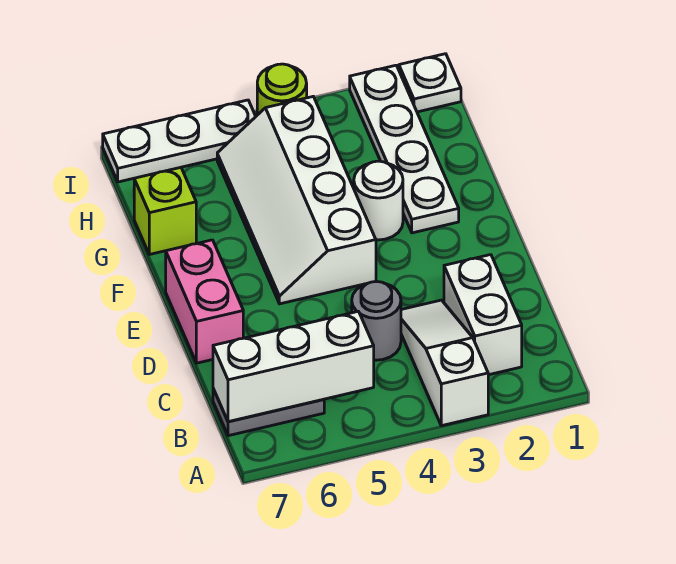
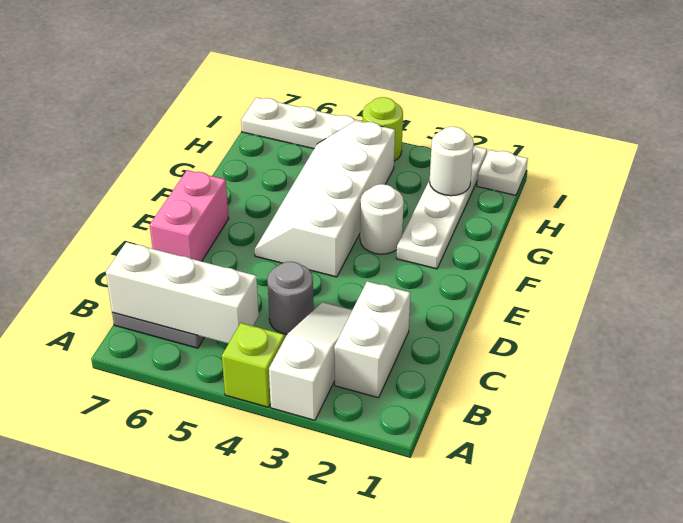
lime 1x1 brick [134,167,196,254] -> lime 1x1 brick moved to [222,323,285,407]
none -> white 1x1 round brick [430,127,474,196]

